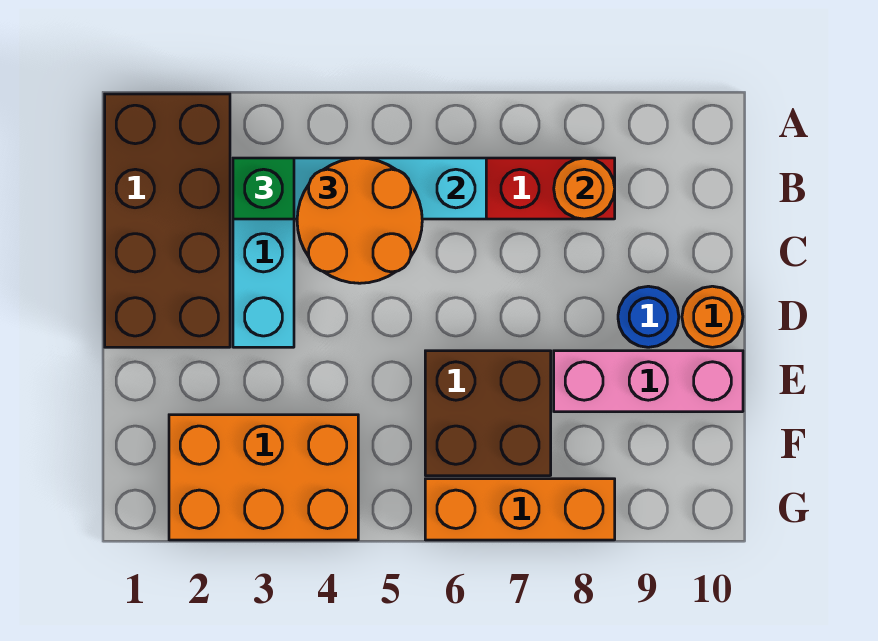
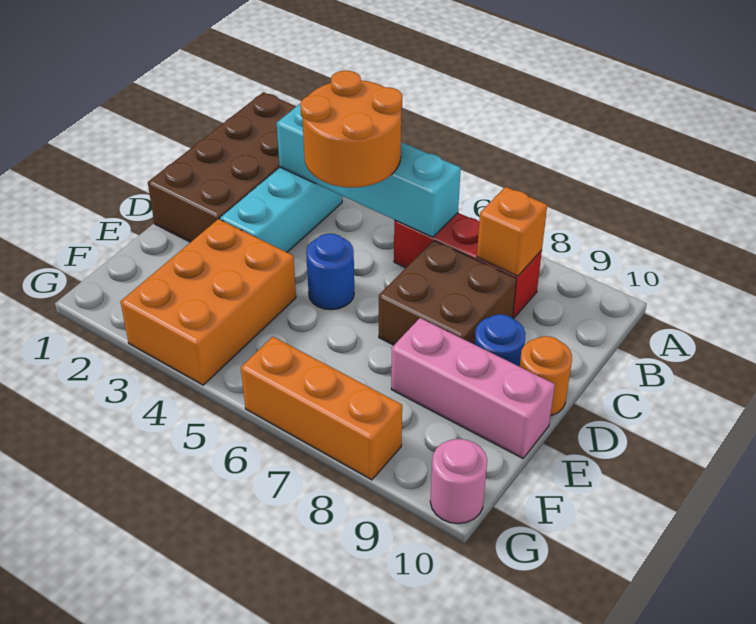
green 1x1 brick [233,158,294,219] -> none
orange 1x1 round brick [554,158,615,219] -> orange 1x1 brick [477,187,547,276]
none -> blue 1x1 round brick [306,234,354,310]
brown 2x2 brick [425,351,551,476] -> brown 2x2 brick moved to [379,240,516,345]
orange 2x3 brick [169,415,358,540] -> orange 2x3 brick turned to [121,219,296,385]
none -> pink 1x1 round brick [430,439,487,524]

